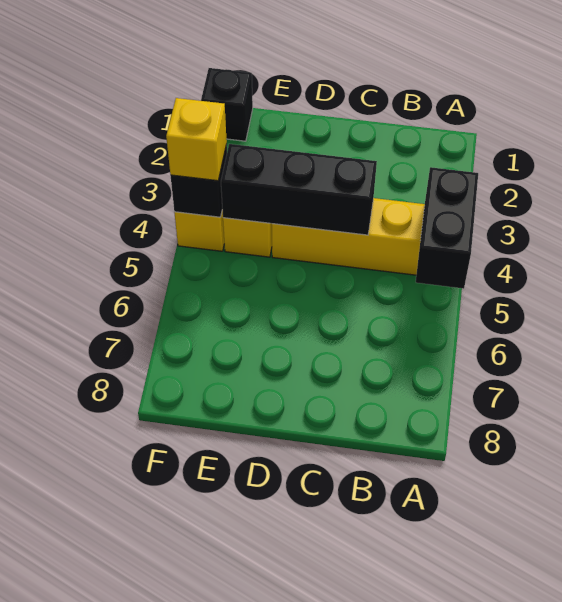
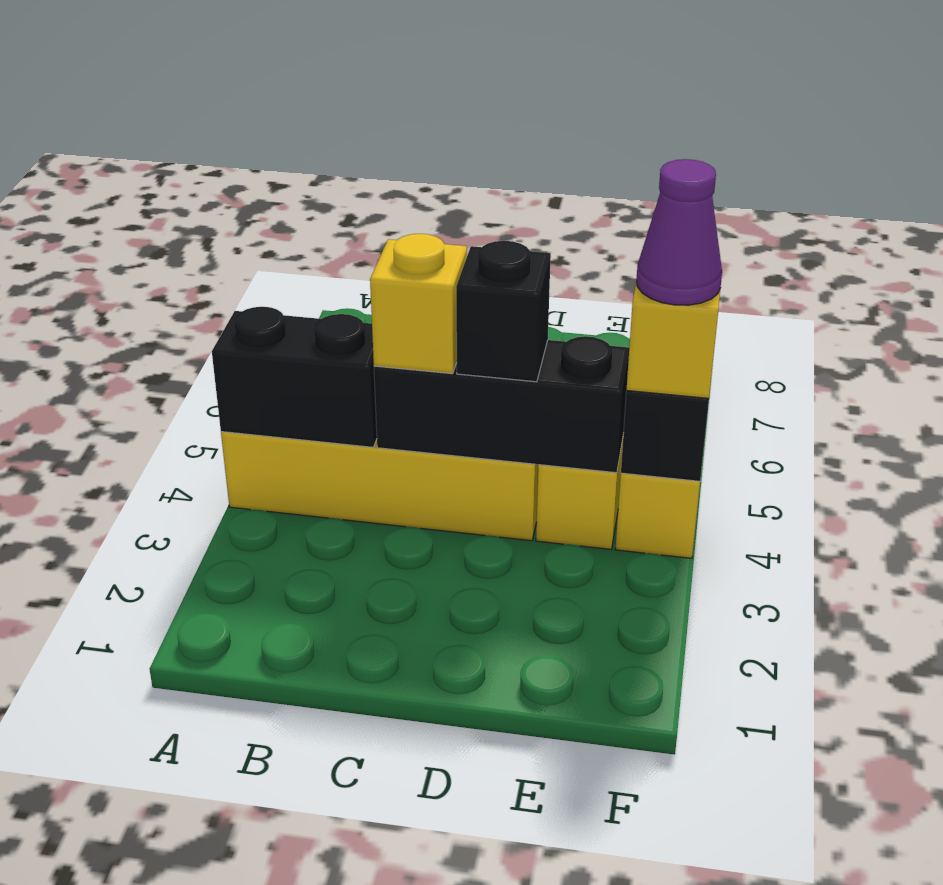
black 1x2 brick [416,167,478,289] -> black 1x2 brick turned to [212,307,377,447]
none -> yellow 1x1 brick [370,234,467,374]
black 1x1 brick [201,68,253,141] -> black 1x1 brick moved to [456,241,551,382]
none -> purple 1x1 cone [636,159,722,305]

